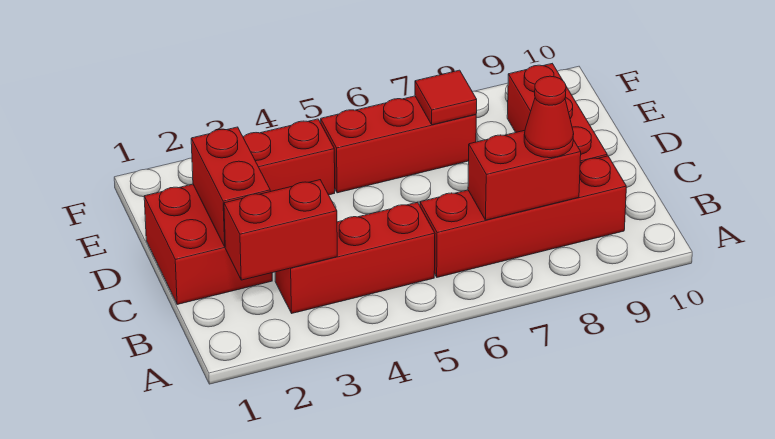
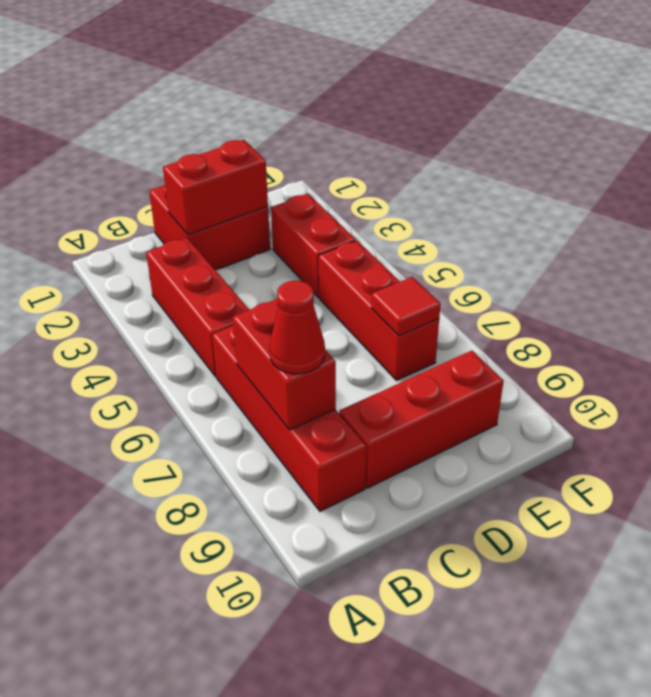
red 1x2 brick [224,180,337,280] -> none

